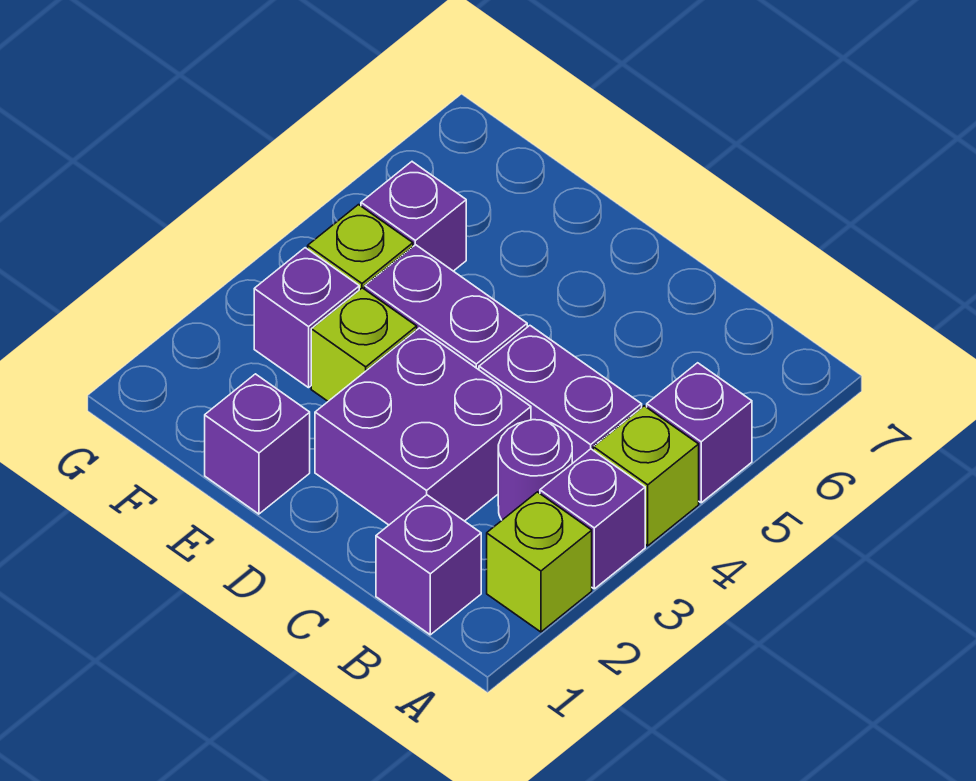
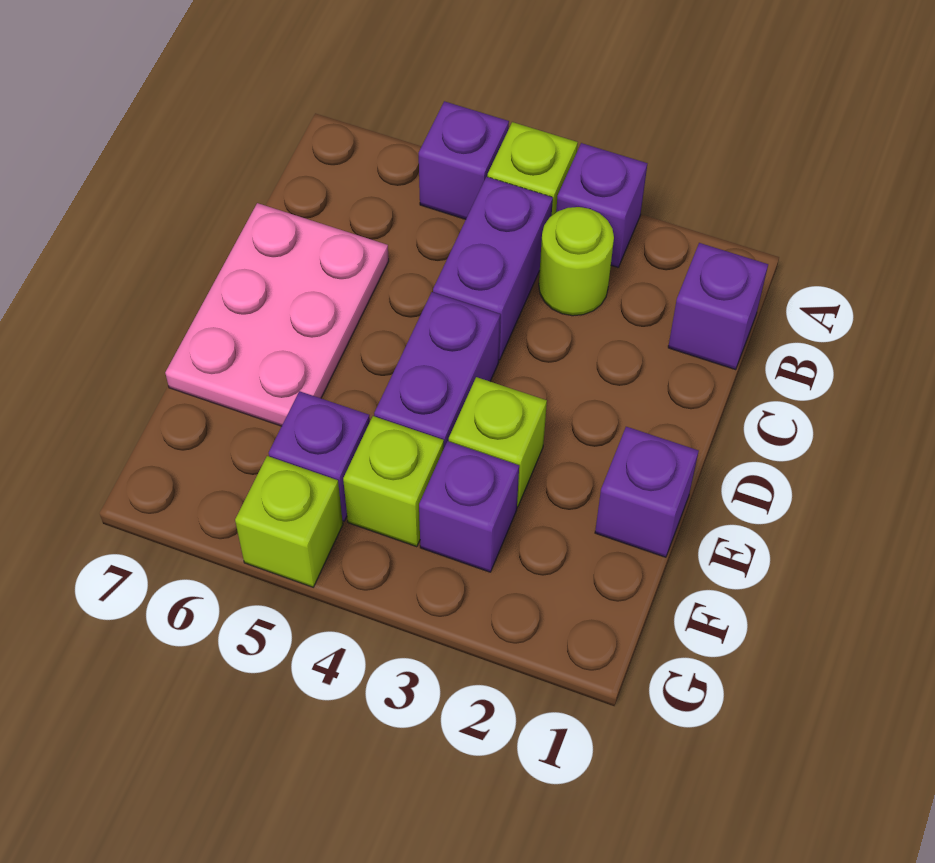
lime 1x1 brick [487,492,592,632] -> lime 1x1 brick moved to [235,456,343,587]
purple 1x1 round brick [498,420,572,520] -> lime 1x1 round brick [539,207,614,316]
purple 2x2 brick [315,328,531,525] -> none
none -> pink 2x3 plate [165,203,389,426]

